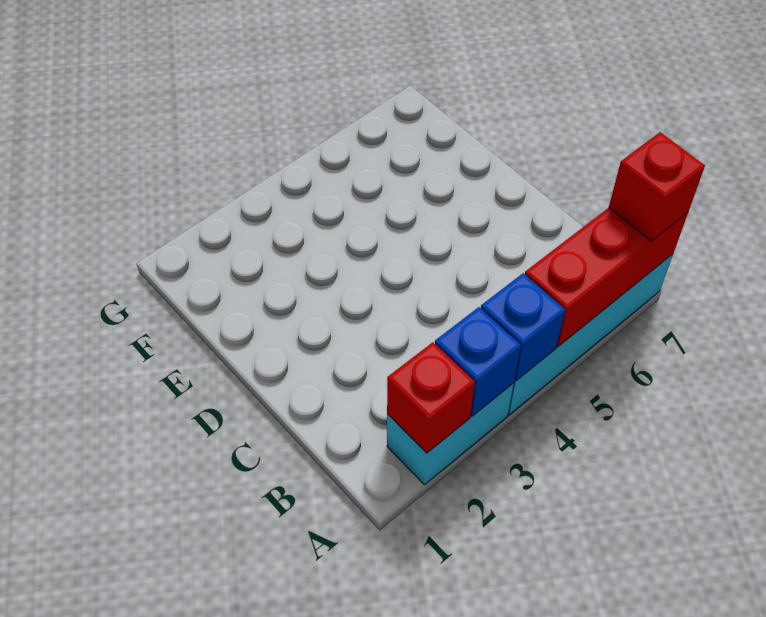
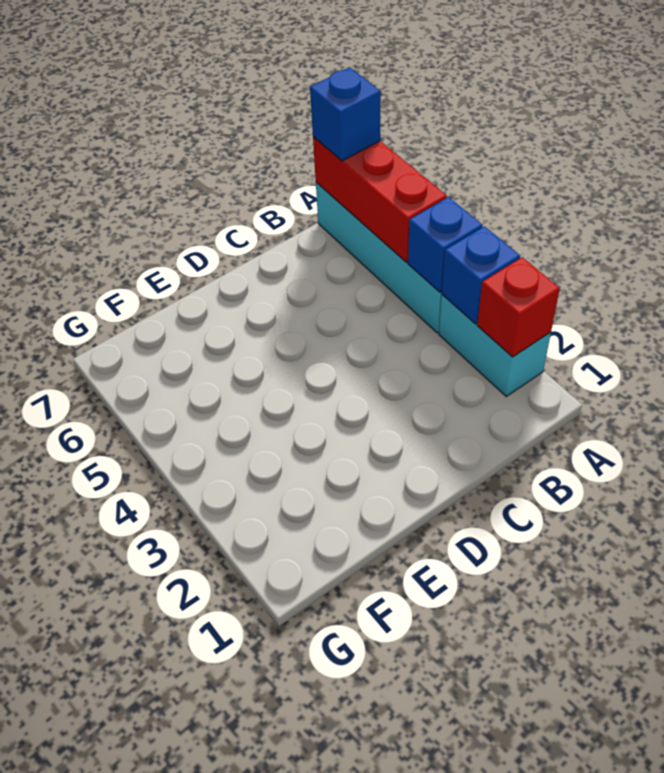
red 1x1 brick [609,132,705,241] -> blue 1x1 brick [310,67,381,161]

